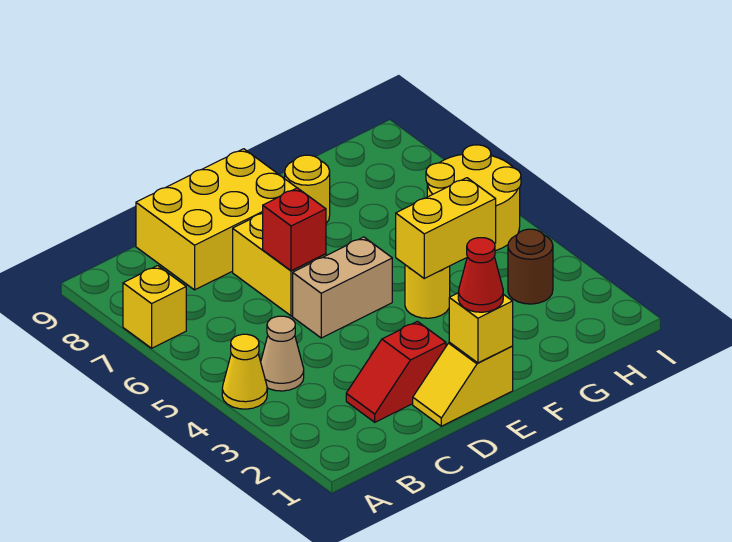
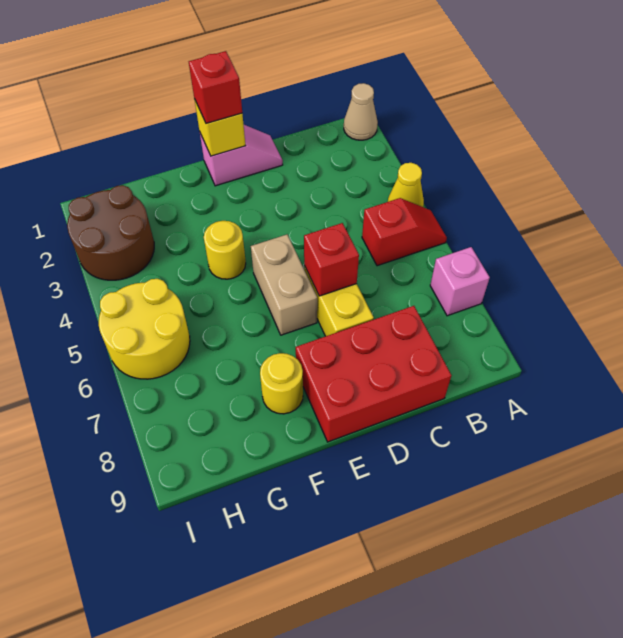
yellow 1x1 brick [123,266,186,348] -> pink 1x1 brick [430,247,490,316]
tan 1x1 cone [261,316,304,391] -> tan 1x1 cone moved to [344,83,378,140]
red 1x2 slope [346,321,446,422] -> red 1x2 slope moved to [362,198,447,266]
yellow 2x3 brick [136,149,297,290] -> red 2x3 brick [296,306,451,442]
yellow 1x2 slope [413,342,513,426] -> pink 1x2 slope [200,125,283,186]
tan 1x2 brick [293,237,392,338] -> tan 1x2 brick turned to [251,235,317,335]
red 1x1 cone [458,238,503,312] -> red 1x1 brick [189,51,242,124]
yellow 1x2 brick [396,178,496,278] -> none
brown 1x1 round brick [508,229,553,304] -> brown 2x2 round brick [67,185,154,280]

